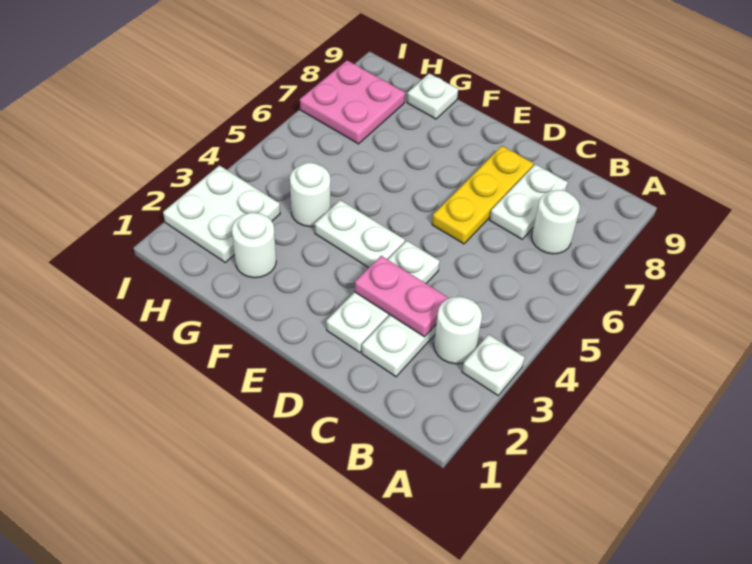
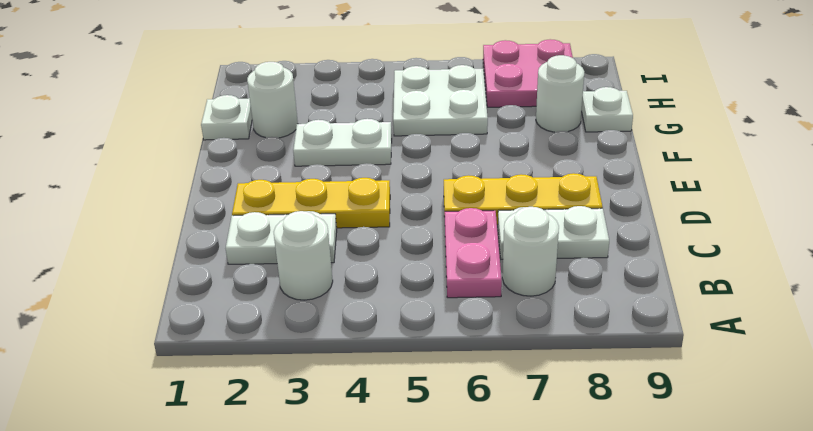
white 1x1 plate [462,335,525,395] -> white 1x1 plate moved to [201,95,252,140]
pink 1x2 plate [355,256,449,337] -> pink 1x2 plate moved to [445,208,502,298]
white 1x3 plate [326,241,440,353] -> yellow 1x3 plate [232,178,390,228]
white 1x2 plate [315,200,405,268] -> white 1x2 plate turned to [293,119,392,166]
white 1x1 round brick [290,163,330,227] -> white 1x1 round brick moved to [536,55,584,132]
white 2x2 plate [163,165,280,262] -> white 2x2 plate moved to [393,65,488,136]

